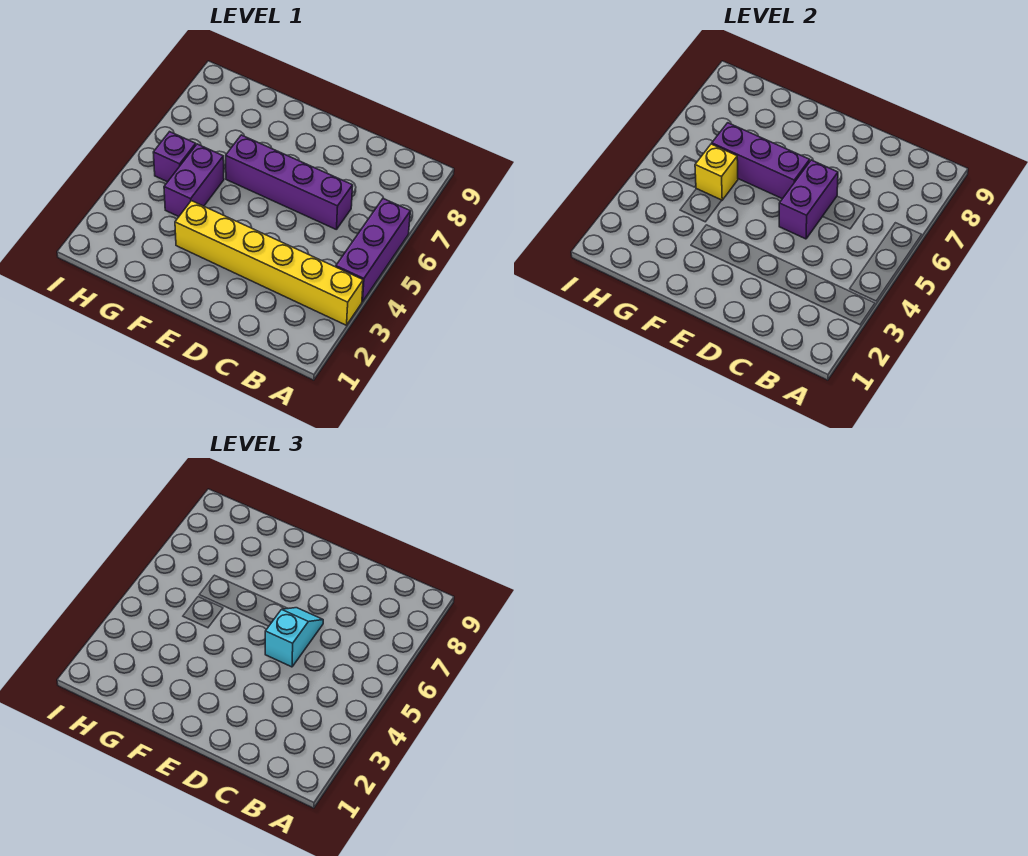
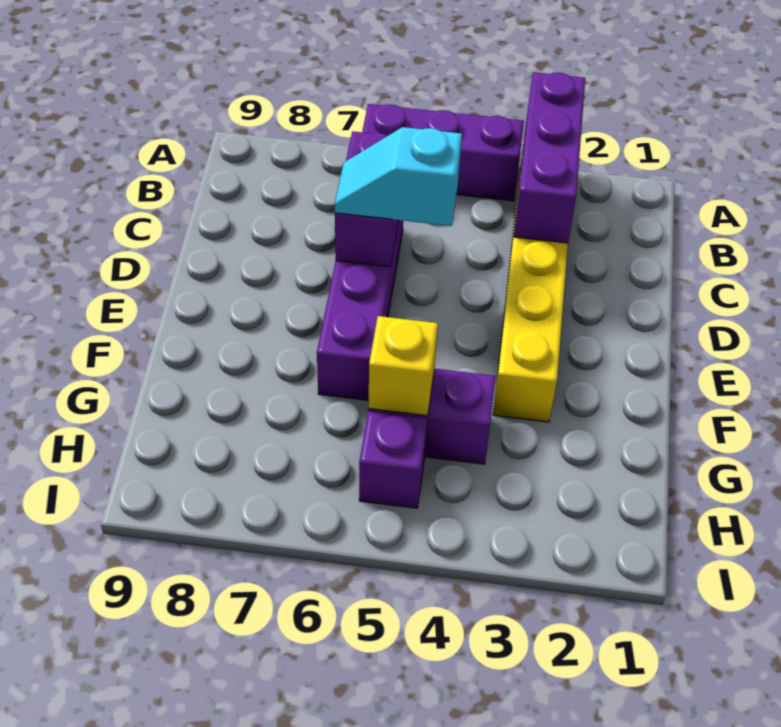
purple 1x2 brick [779,160,838,239] -> purple 1x2 brick turned to [335,131,398,267]
purple 1x3 brick [712,123,810,199] -> purple 1x3 brick moved to [514,72,585,243]

